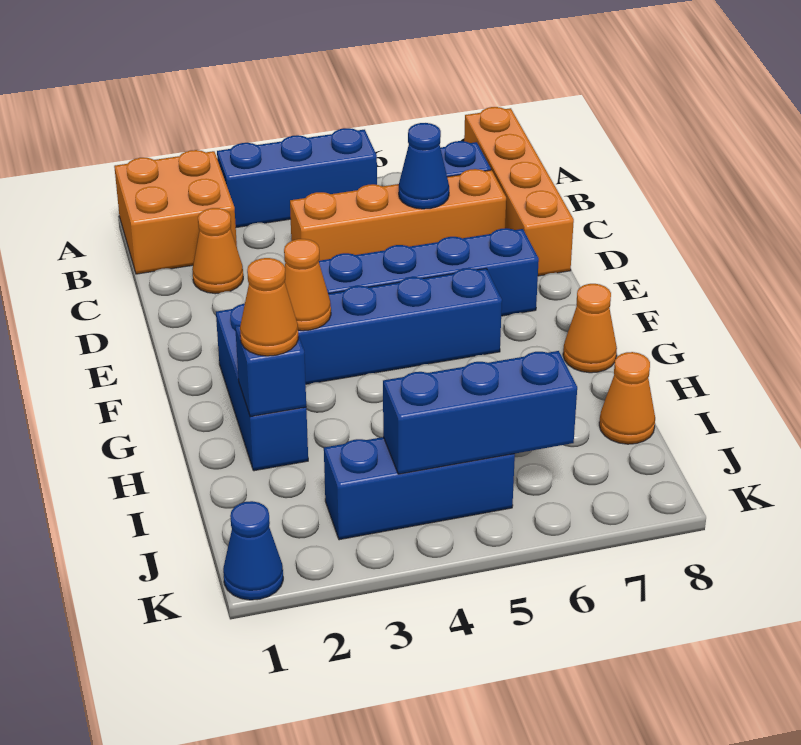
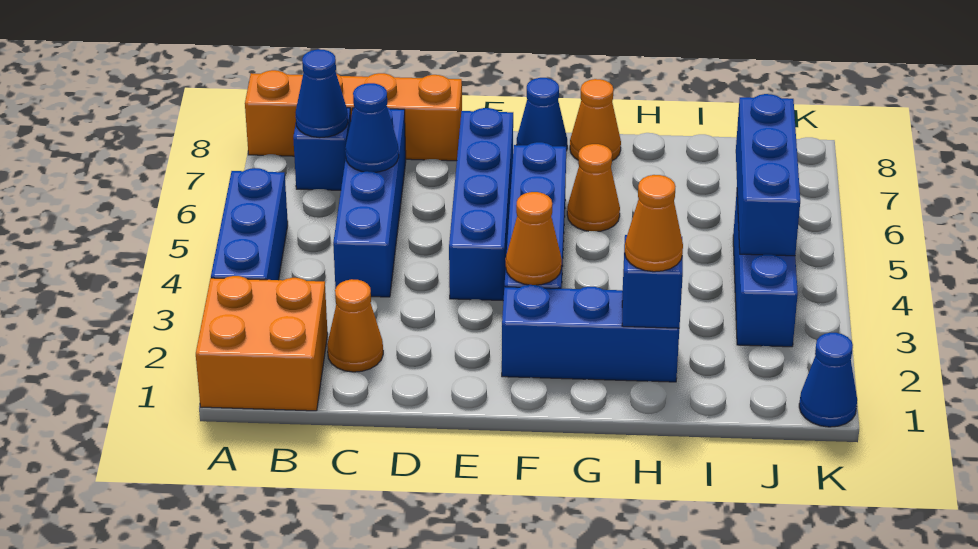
none -> blue 1x1 cone [296,49,348,138]
orange 1x4 brick [290,169,506,261] -> blue 1x4 brick [333,107,406,297]
none -> blue 1x1 cone [517,78,567,151]
orange 1x1 cone [599,352,655,444] -> orange 1x1 cone moved to [567,144,620,231]

